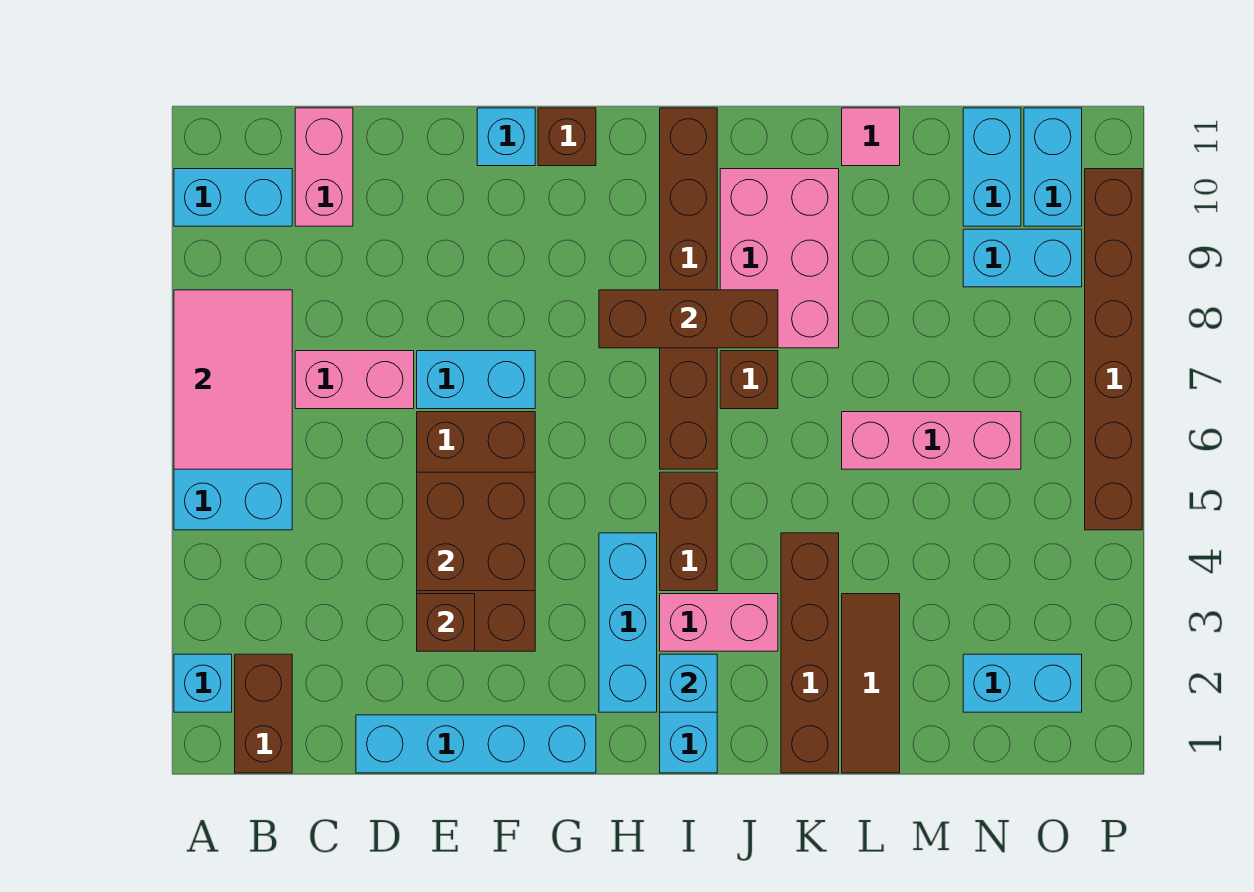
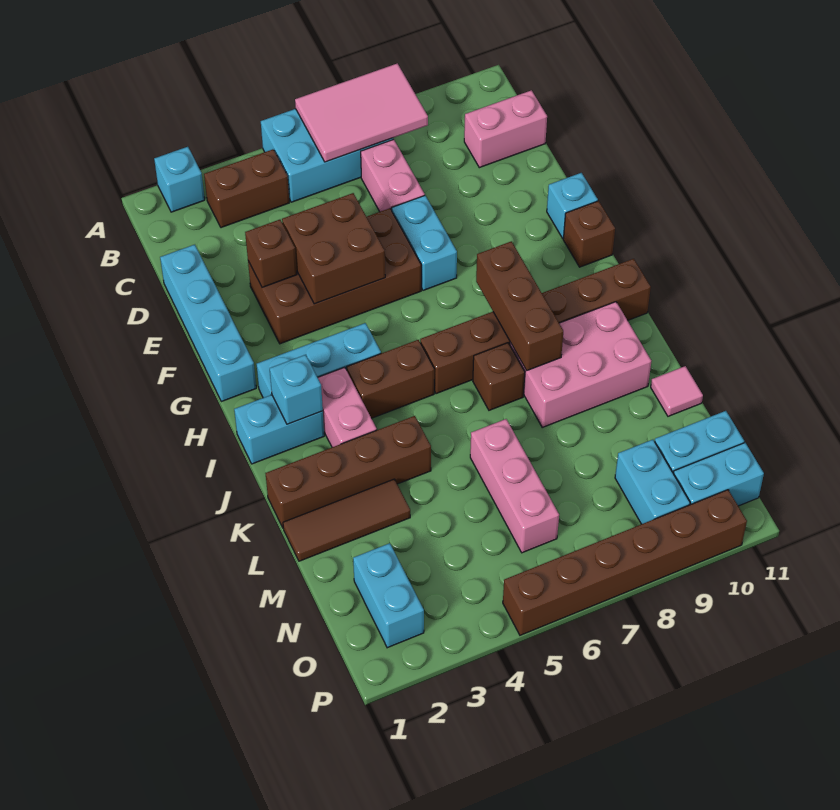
cyan 1x2 brick [174,169,292,226] -> none
brown 1x2 brick [235,654,292,773] -> brown 1x2 brick moved to [204,149,289,228]

